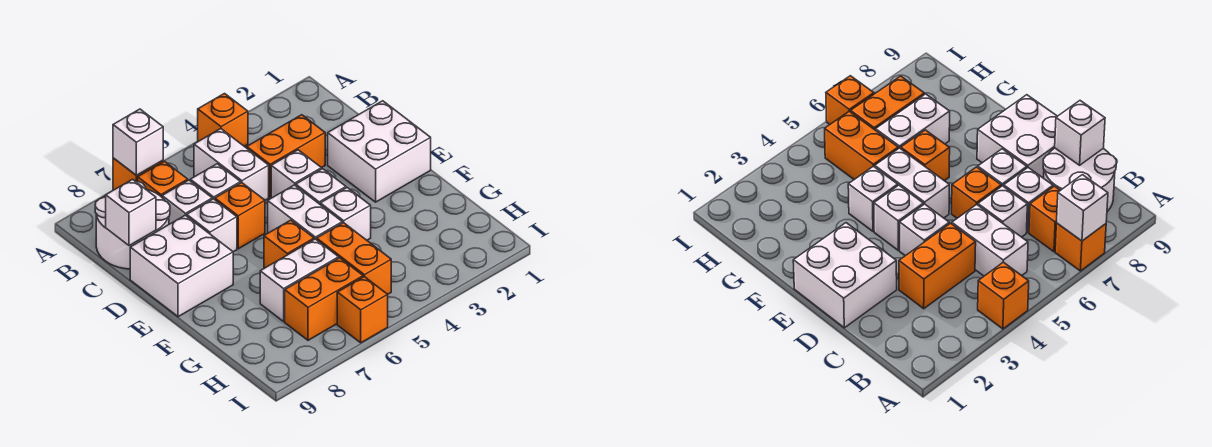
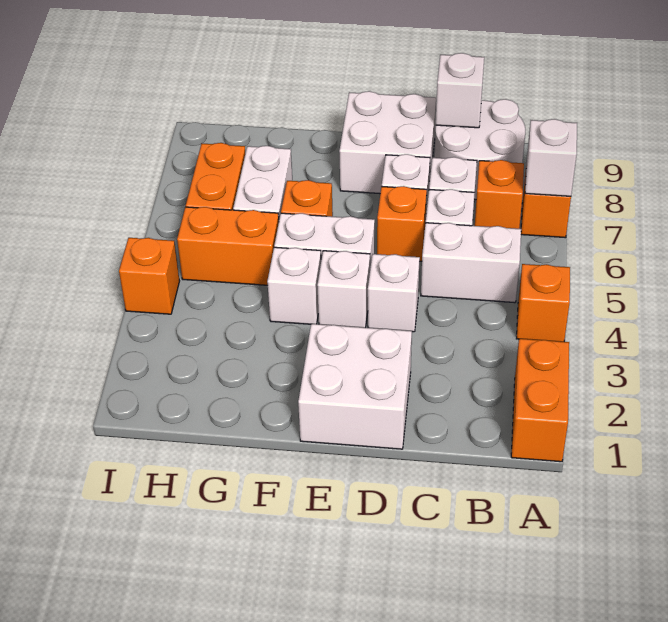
orange 1x2 brick [247,115,325,197] -> orange 1x2 brick moved to [511,339,569,462]
orange 1x1 brick [337,277,388,343] -> orange 1x1 brick moved to [119,238,179,314]

